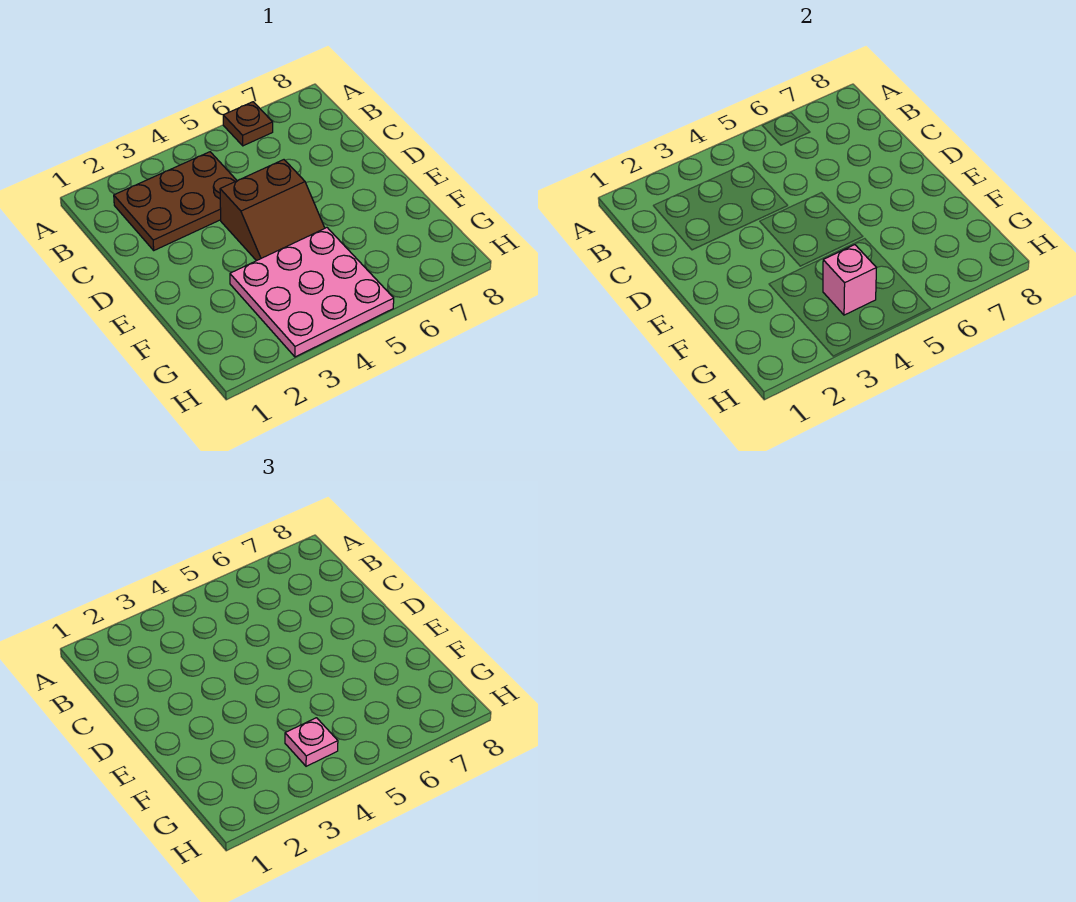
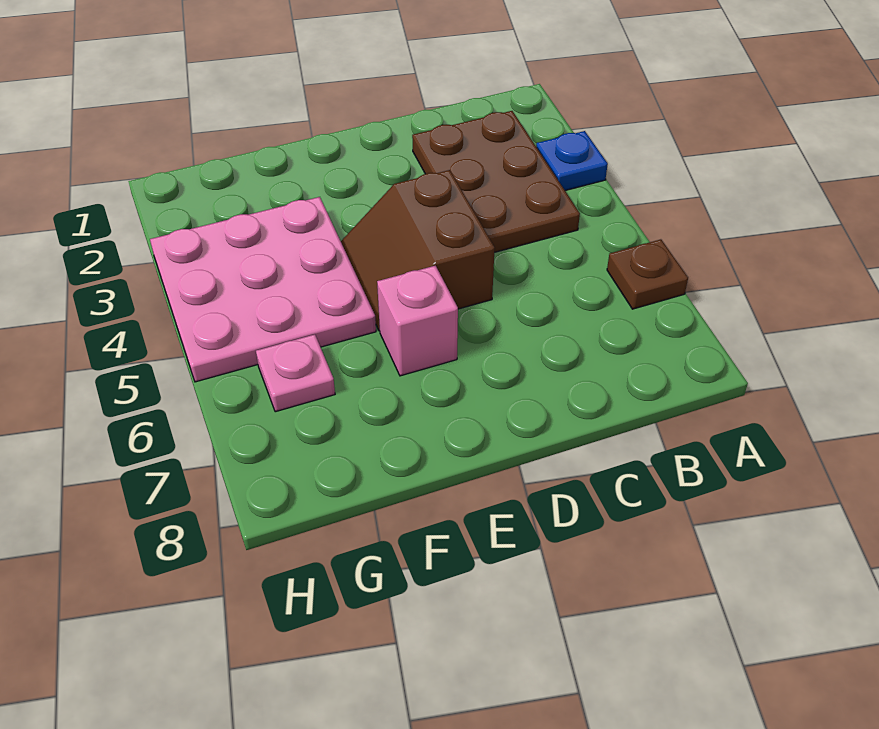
none -> blue 1x1 plate [536,131,608,191]
pink 1x1 brick [823,245,876,315] -> pink 1x1 brick moved to [377,266,458,376]
pink 1x1 plate [285,718,338,766] -> pink 1x1 plate moved to [256,334,335,412]

